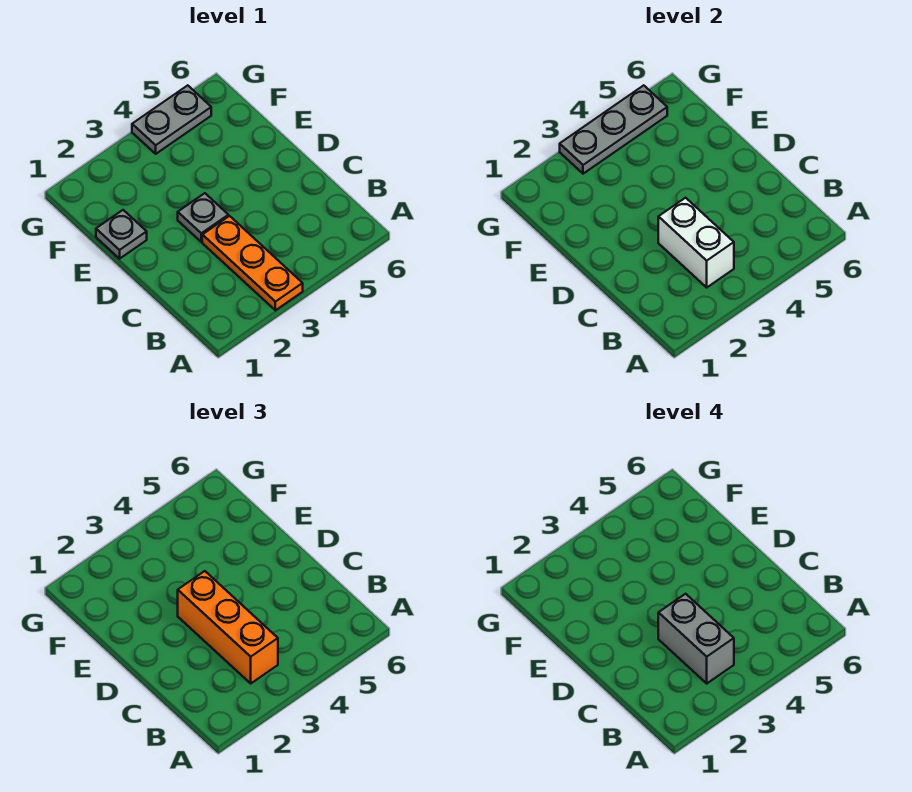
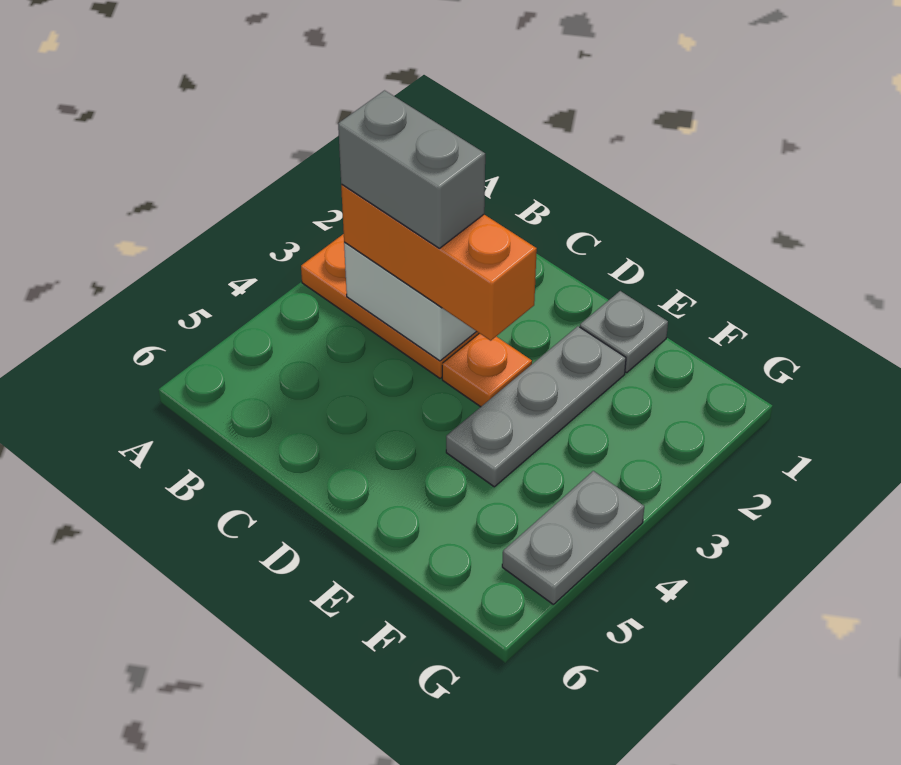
grey 1x1 plate [178,193,228,242] -> orange 1x1 plate [442,333,532,407]
grey 1x3 plate [560,85,667,174] -> grey 1x3 plate moved to [446,326,626,487]

